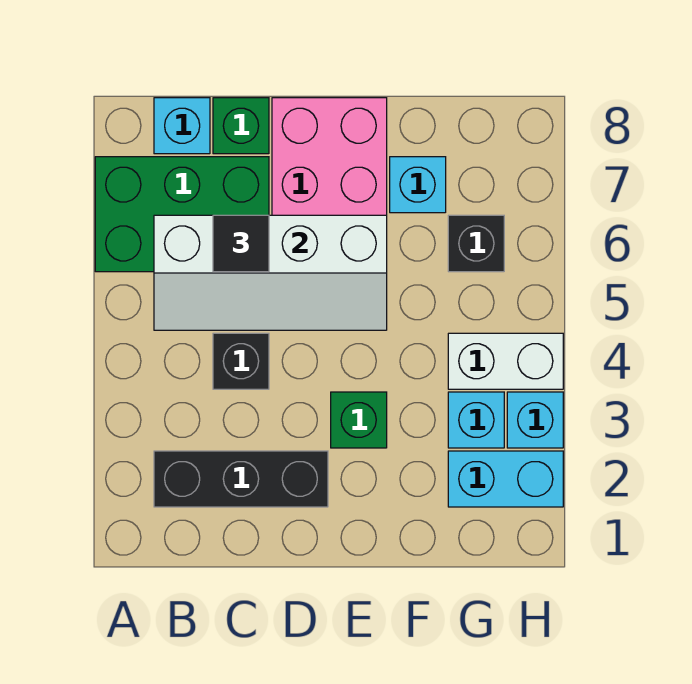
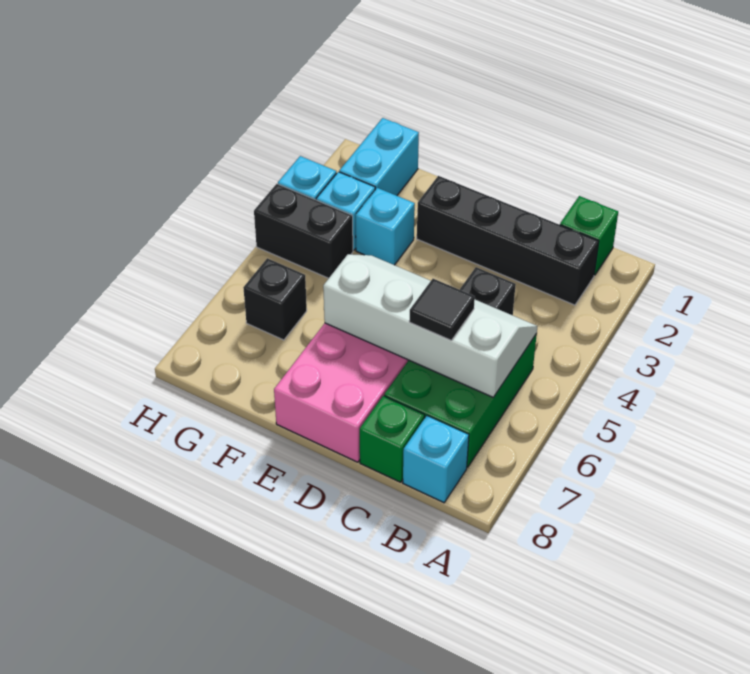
green 2x3 brick [95,157,269,272] -> green 2x3 brick turned to [384,334,537,467]
black 1x3 brick [154,451,328,507] -> black 1x4 brick [417,176,599,305]
green 1x1 brick [331,392,387,448] -> green 1x1 brick moved to [560,196,618,275]
cyan 1x1 brick [390,157,446,213] -> cyan 1x1 brick moved to [356,188,415,265]
cyan 1x2 brick [448,451,563,507] -> cyan 1x2 brick turned to [339,118,419,196]
white 1x2 brick [448,333,563,389] -> black 1x2 brick [254,184,353,278]

